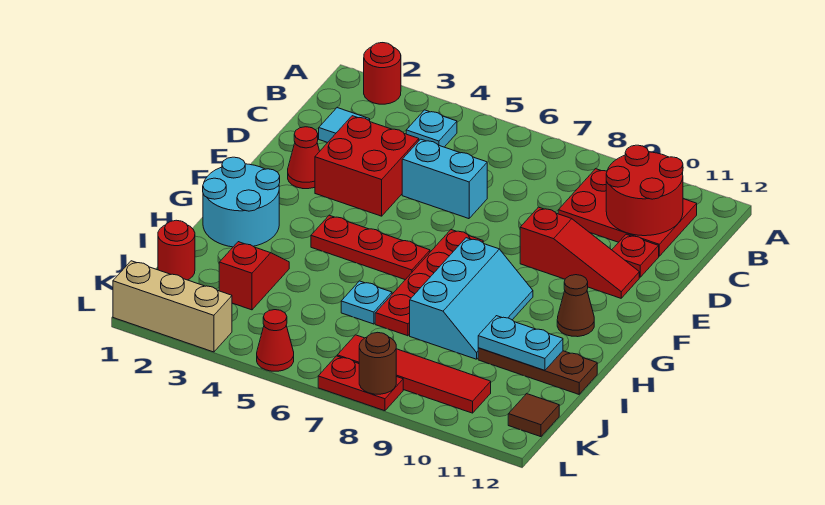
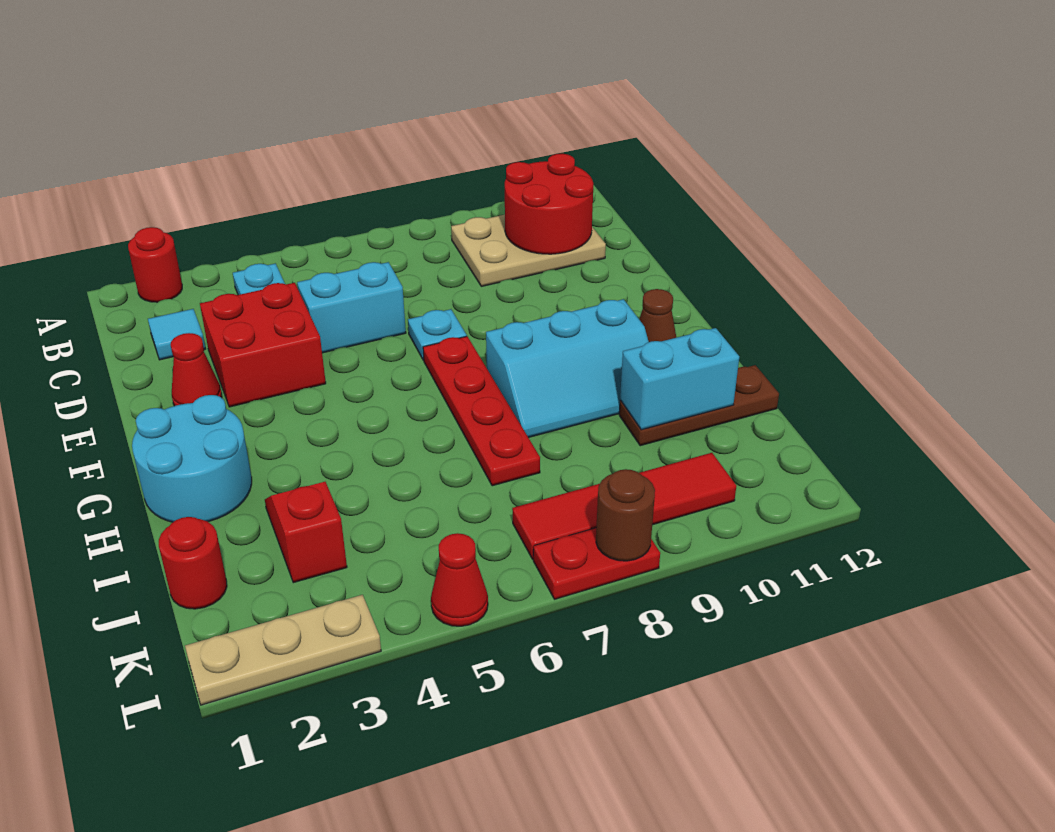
red 2x3 plate [558,169,697,256] -> tan 2x3 plate [451,215,606,286]
red 1x1 plate [612,234,659,277] -> none
red 1x3 slope [520,207,639,298] -> none
red 1x3 plate [311,215,430,280] -> none
cyan 2x3 slope [410,238,533,359] -> cyan 2x3 slope turned to [486,299,649,438]
cyan 1x1 plate [341,281,392,324] -> cyan 1x1 plate moved to [408,309,467,360]
cyan 1x2 plate [478,316,563,371] -> cyan 1x2 brick [620,328,739,430]
brown 1x1 tile [508,394,559,437] -> none
tan 1x3 brick [113,261,232,352] -> tan 1x3 plate [185,595,381,705]

